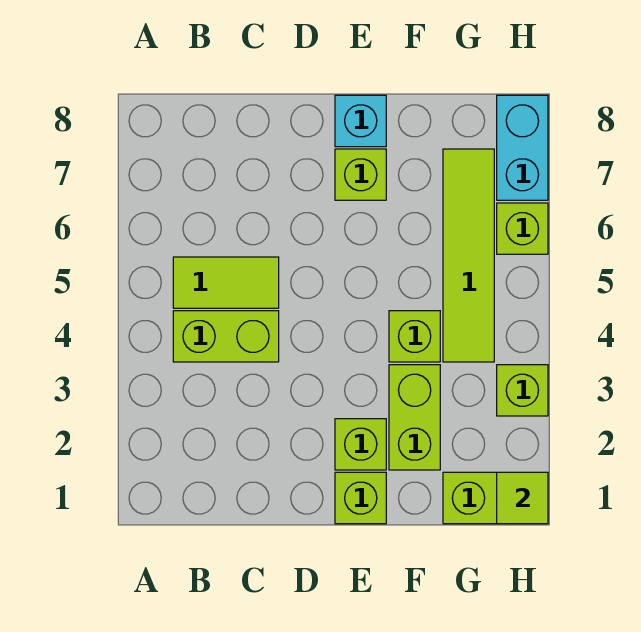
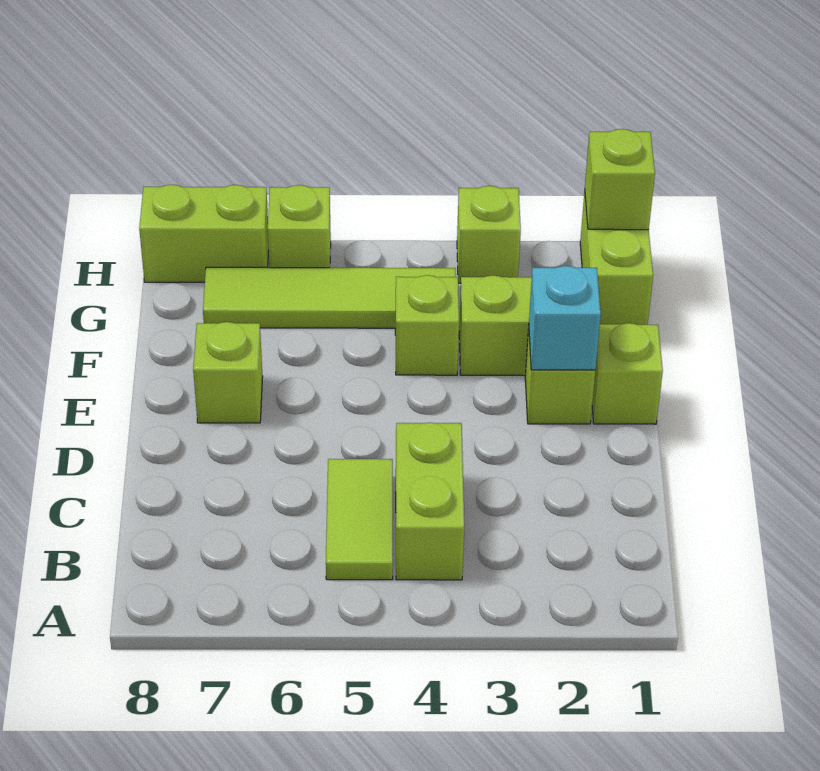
cyan 1x1 brick [335,95,386,147] -> cyan 1x1 brick moved to [529,266,601,370]
lime 1x1 tile [497,472,548,524] -> lime 1x1 brick [585,129,655,230]
cyan 1x2 brick [497,95,548,200] -> lime 1x2 brick [139,185,269,282]

